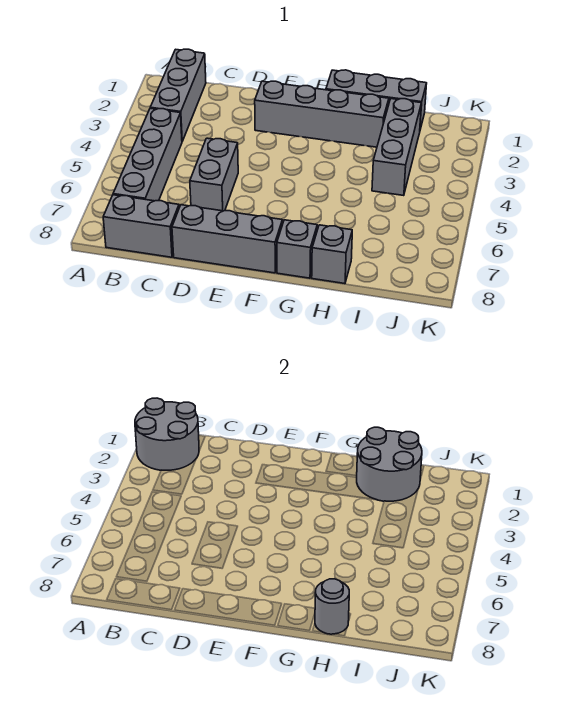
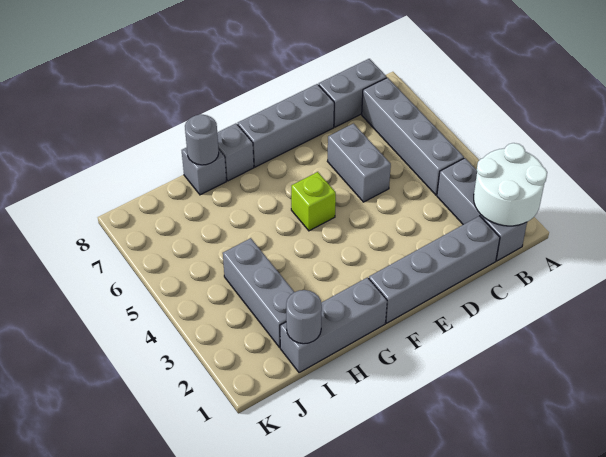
grey 2x2 round brick [135,398,199,470] -> white 2x2 round brick [474,143,547,226]
grey 1x4 brick [255,81,389,147] -> grey 1x4 brick moved to [369,216,500,323]
none -> lime 1x1 brick [291,172,336,231]
grey 2x2 round brick [357,427,422,501] -> grey 1x1 round brick [286,290,322,344]

